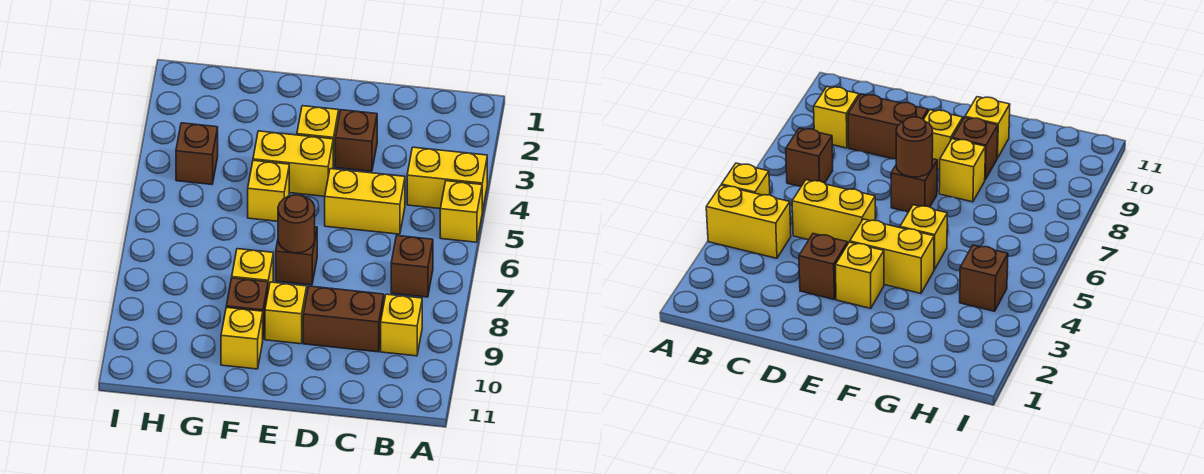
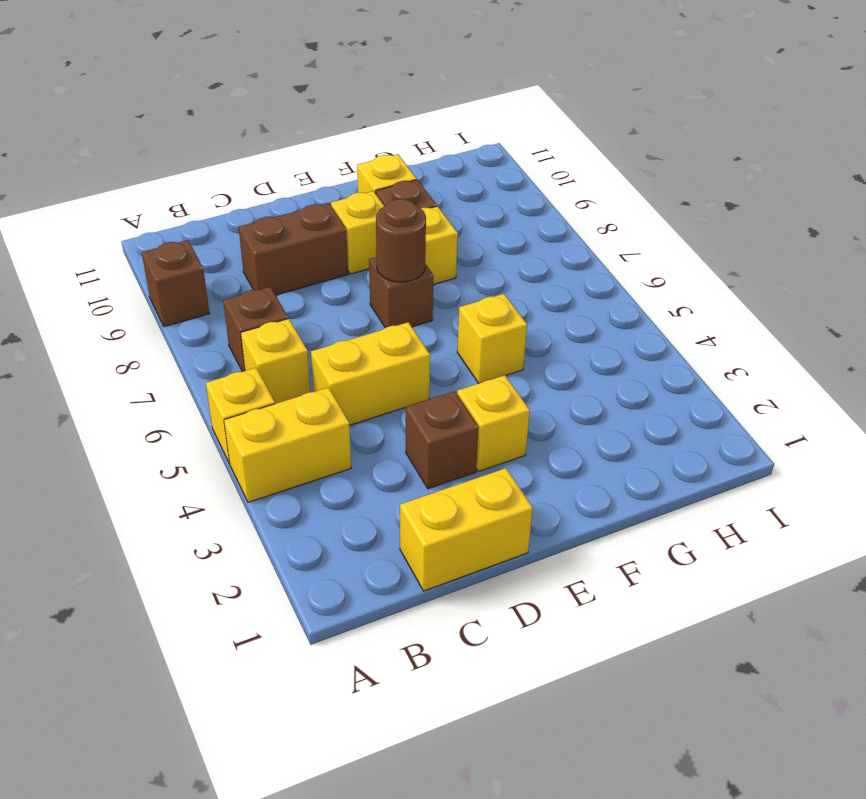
yellow 1x1 brick [381,294,422,356] -> yellow 1x1 brick moved to [241,319,310,404]
yellow 1x2 brick [253,131,333,196] -> yellow 1x2 brick moved to [400,468,533,591]
brown 1x1 brick [176,123,218,184] -> brown 1x1 brick moved to [142,240,210,327]

